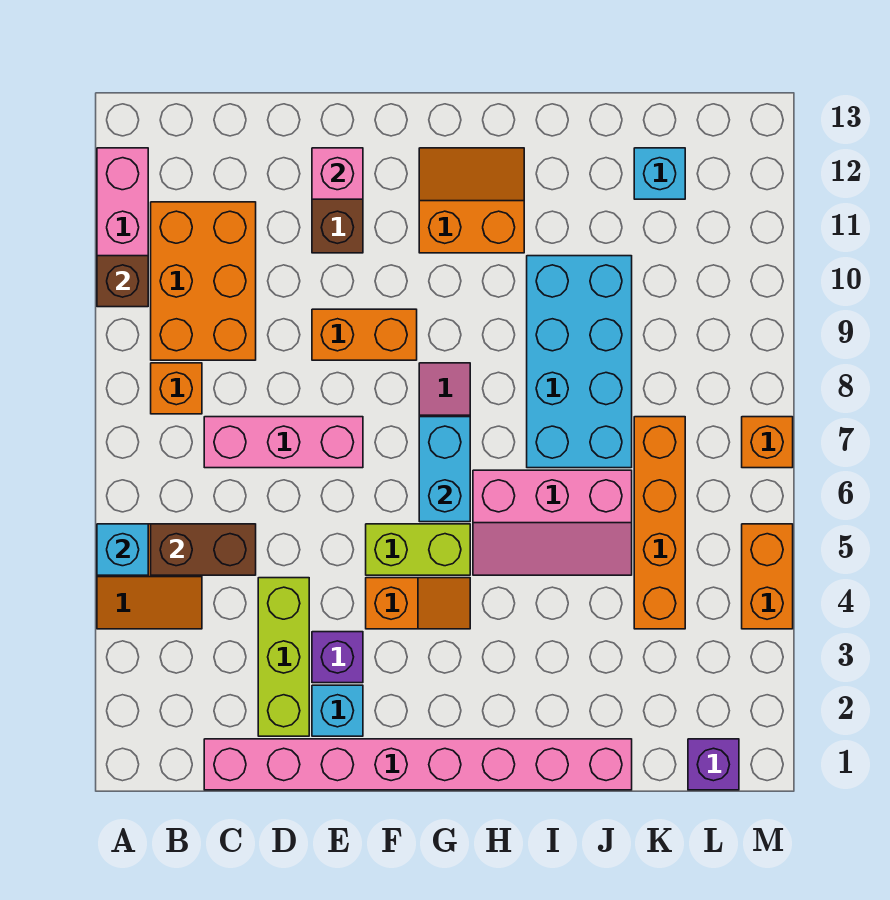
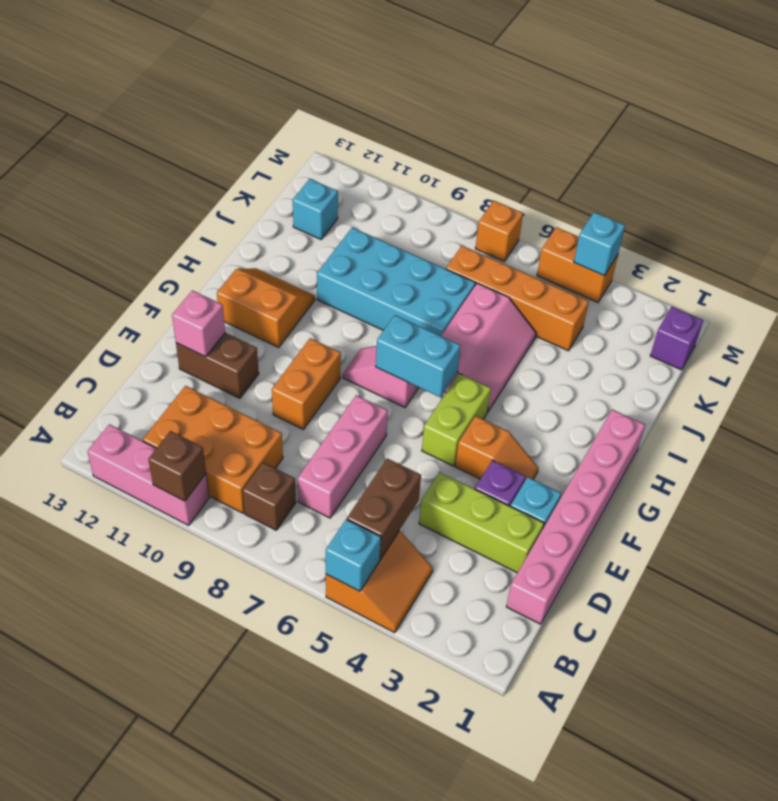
orange 1x1 brick [151,363,202,414] -> brown 1x1 brick [243,463,296,530]
pink 1x8 brick [204,739,632,790] -> pink 1x6 brick [506,410,645,624]
orange 1x2 slope [366,578,470,629] -> orange 1x2 slope turned to [455,416,538,480]
orange 2x2 slope [419,148,524,253] -> orange 2x2 slope turned to [217,268,315,347]
none -> cyan 1x1 brick [574,212,625,276]

